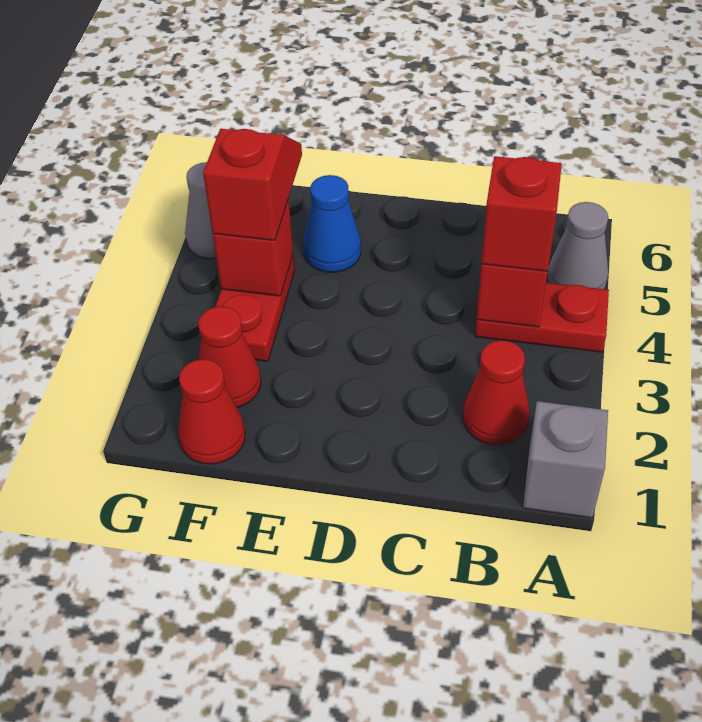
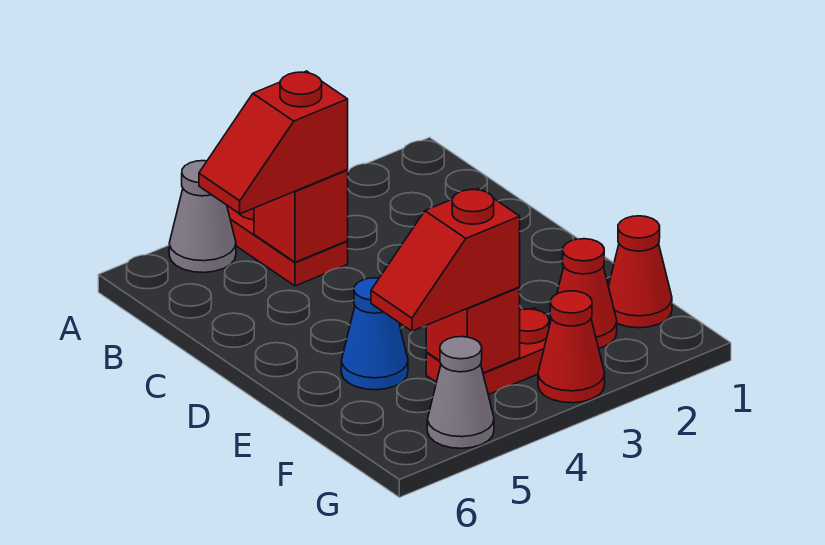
grey 1x1 brick [523,401,608,518] -> none
red 1x1 cone [463,340,529,445] -> red 1x1 cone moved to [538,291,605,403]

